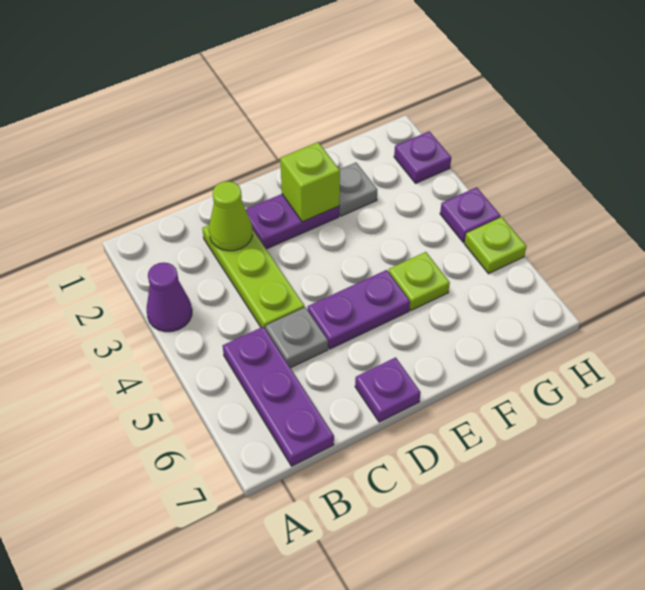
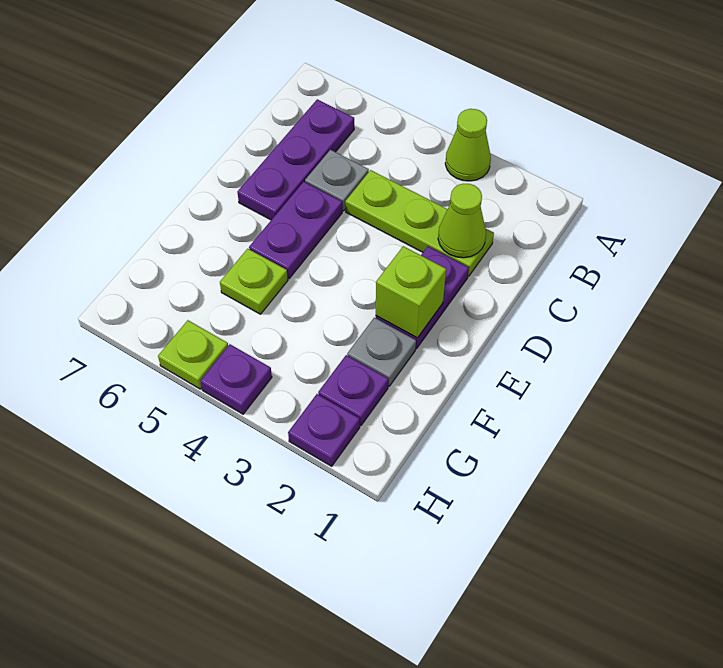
purple 1x1 cone [147,263,192,332] -> lime 1x1 cone [445,109,491,181]
purple 1x3 plate [223,327,334,466] -> purple 1x3 plate turned to [237,99,354,220]
purple 1x1 plate [355,357,421,422] -> purple 1x1 plate moved to [318,355,388,426]

